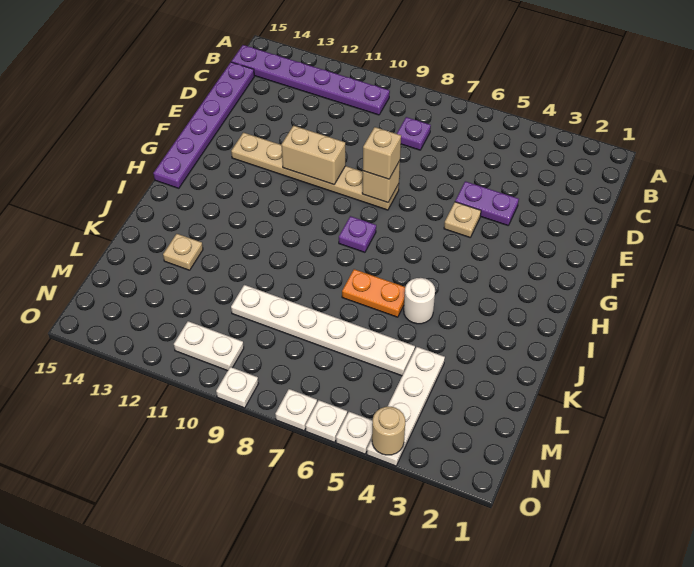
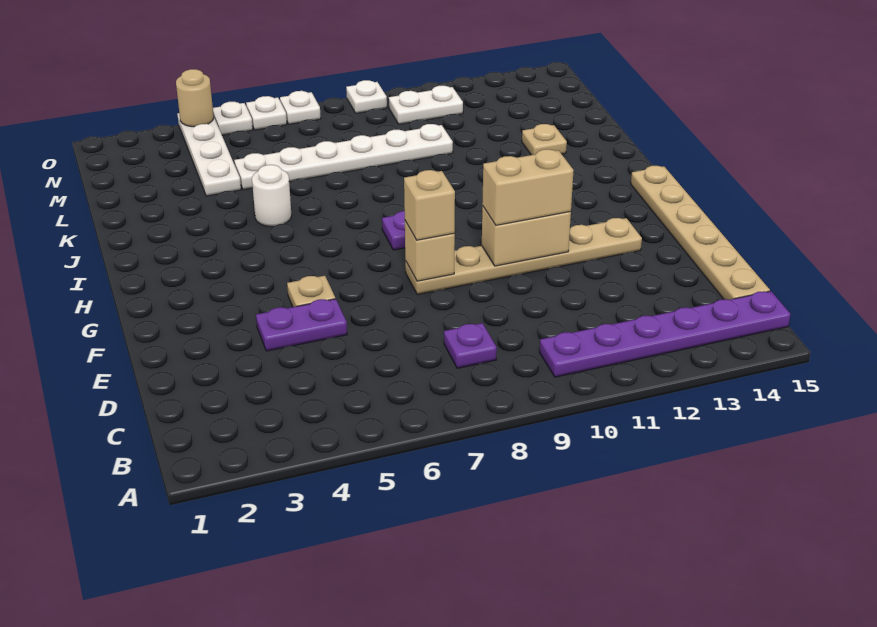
purple 1x6 plate [153,62,254,188] -> tan 1x6 plate [631,166,770,300]
none -> tan 1x2 brick [482,149,574,225]
orange 1x2 plate [342,269,405,317] -> none

